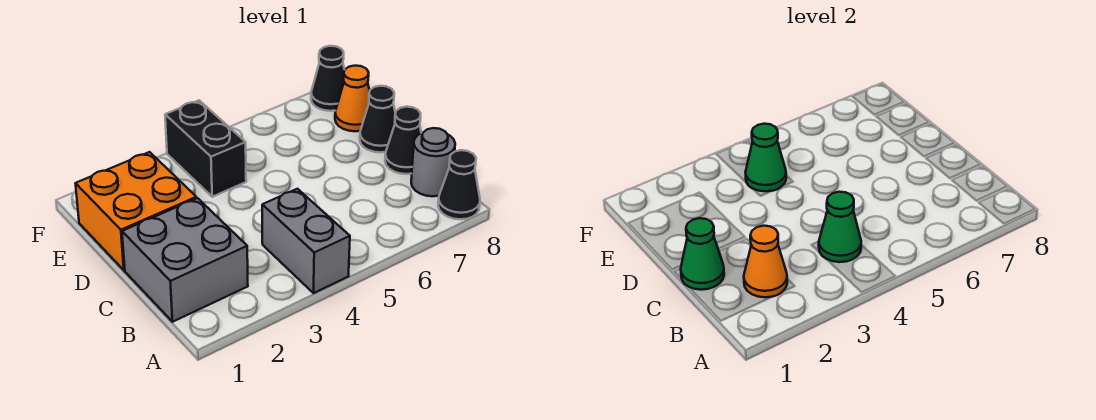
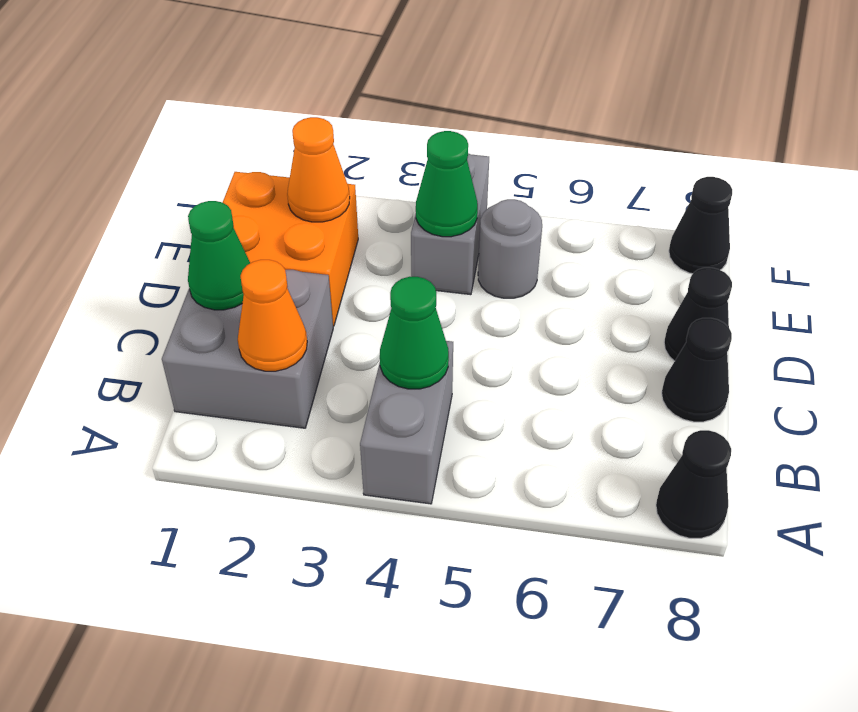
grey 1x1 round brick [411,128,455,196] -> grey 1x1 round brick moved to [478,199,542,298]
black 1x2 brick [165,100,246,197] -> grey 1x2 brick [411,153,489,295]
orange 1x1 cone [335,66,370,131] -> orange 1x1 cone moved to [287,117,350,222]

